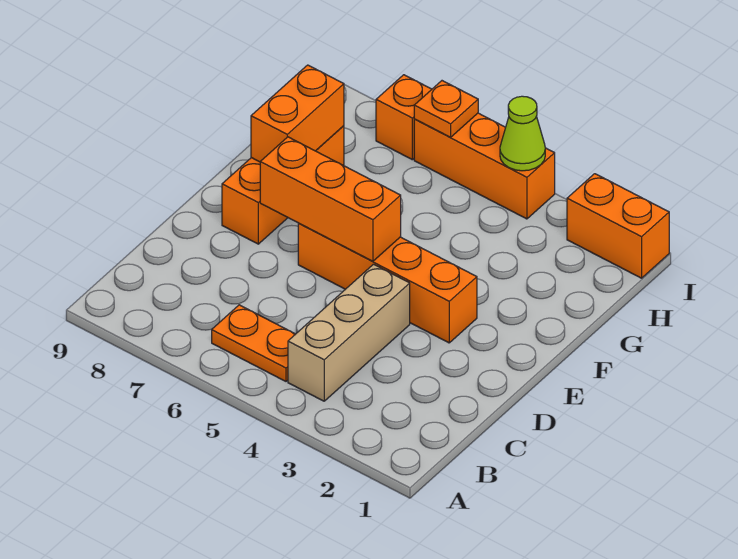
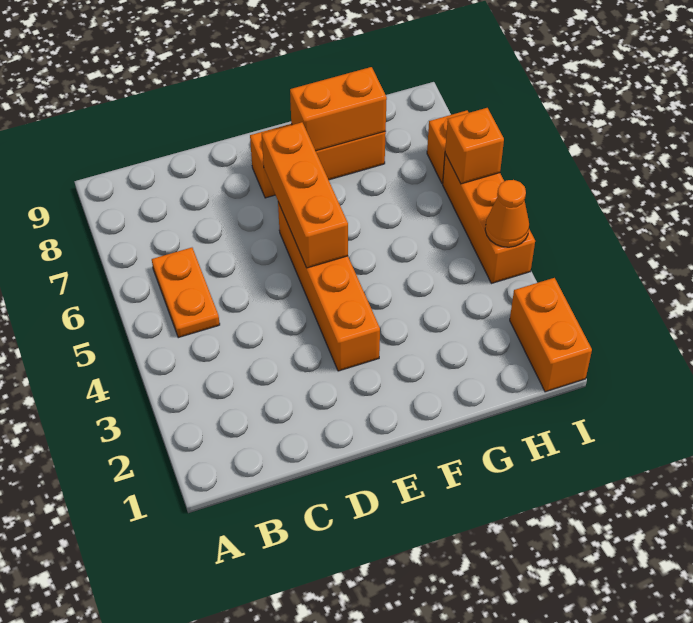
tan 1x3 brick [288,264,410,401] -> none
lime 1x1 cone [500,96,545,171] -> orange 1x1 cone [485,180,529,247]
orange 1x1 plate [414,81,478,137] -> orange 1x1 brick [445,108,504,184]

